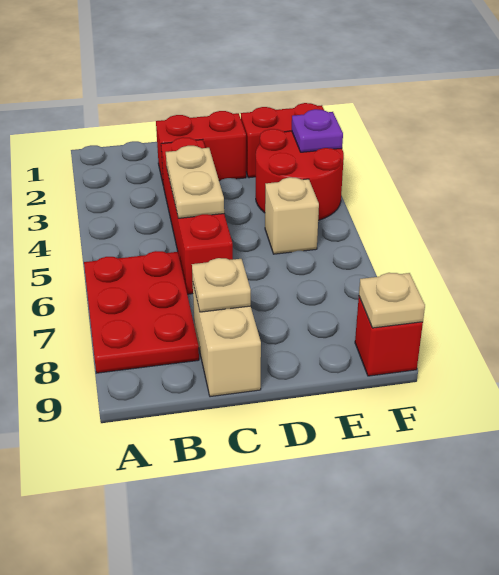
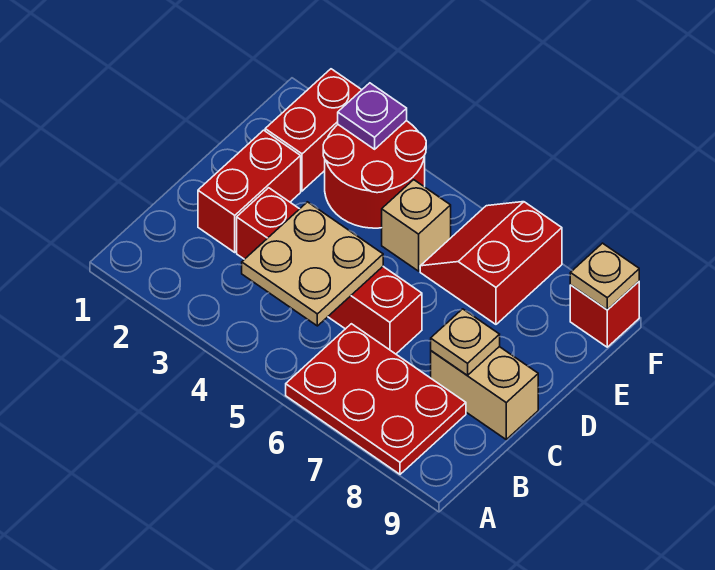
tan 1x2 plate [166,146,224,218] -> tan 2x2 plate [242,202,383,326]
none -> red 2x2 slope [420,202,562,324]

